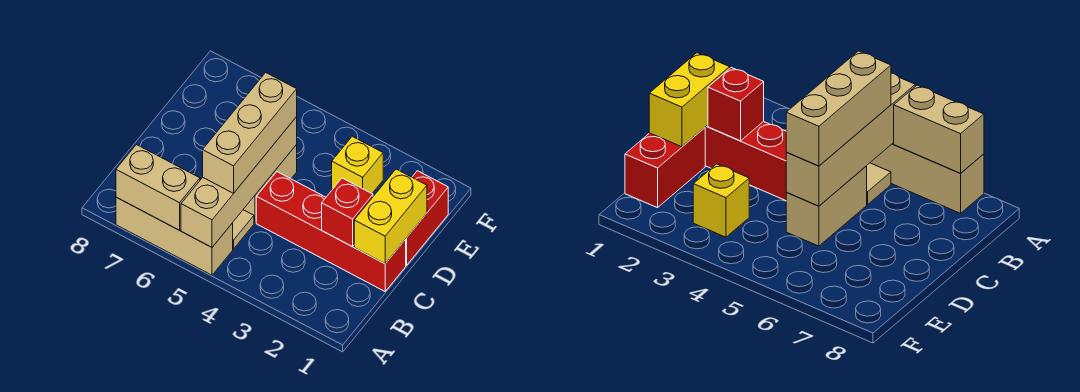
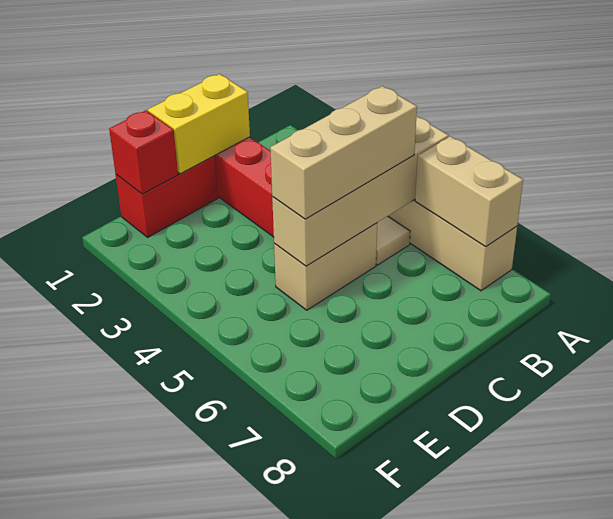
red 1x1 brick [322,178,373,247] -> red 1x1 brick moved to [109,110,178,194]
yellow 1x1 brick [332,136,383,193] -> none

